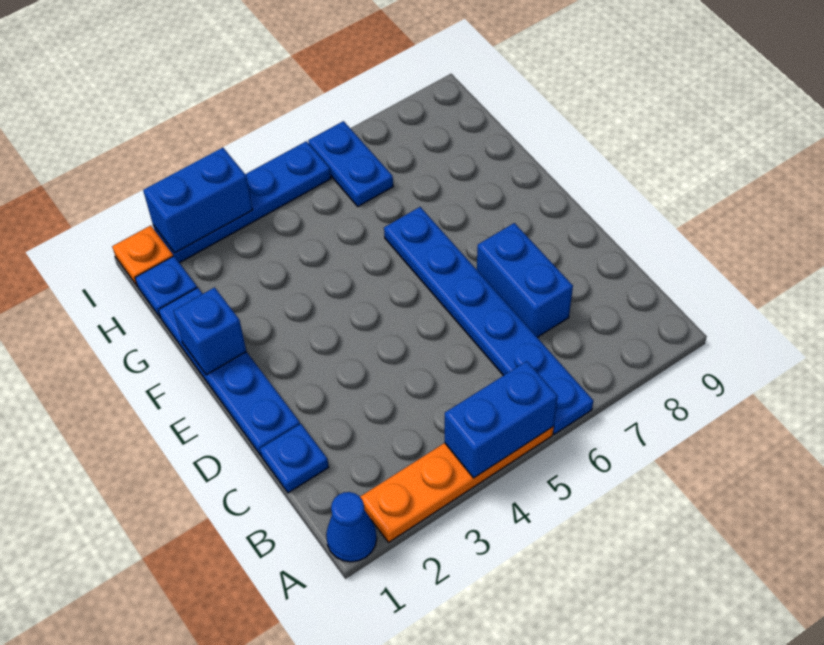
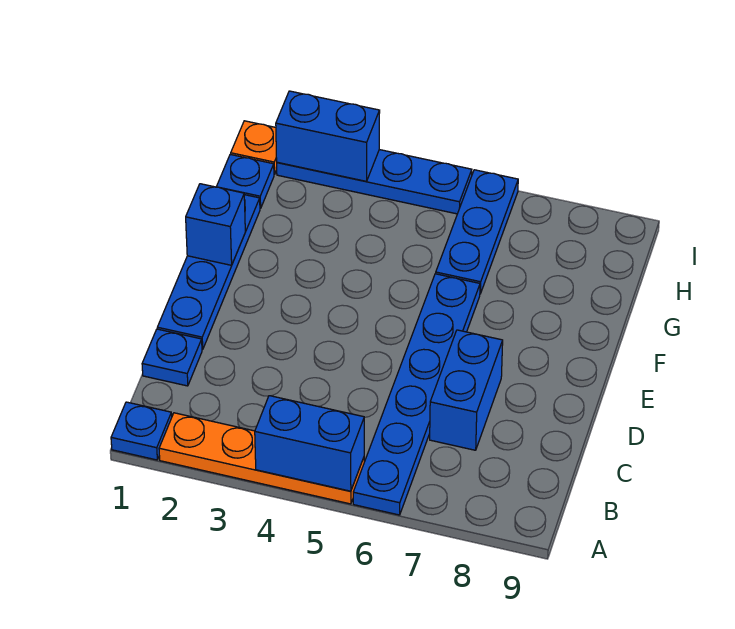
blue 1x1 cone [326,492,377,562] -> blue 1x1 plate [111,402,172,460]
blue 1x2 plate [308,121,393,206] -> blue 1x3 plate [436,170,518,294]

